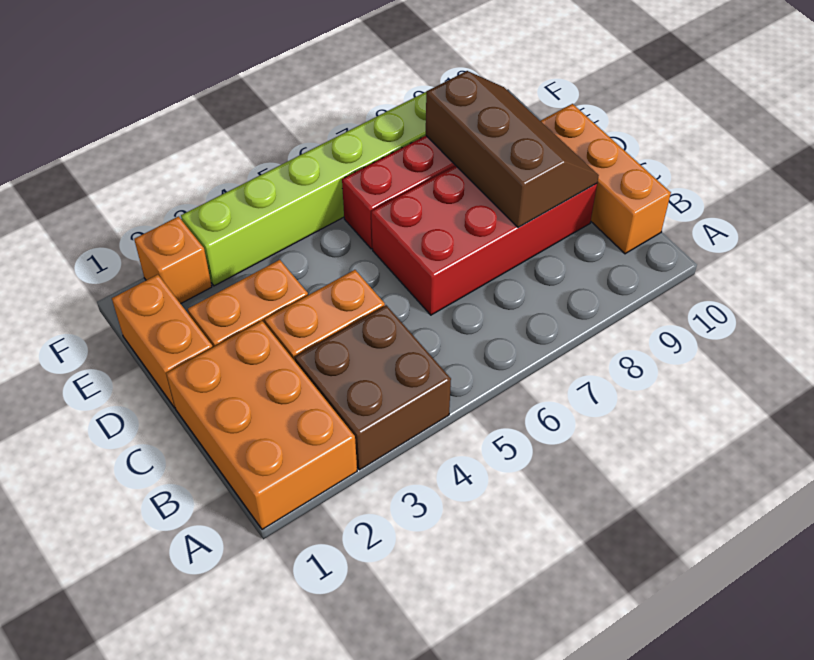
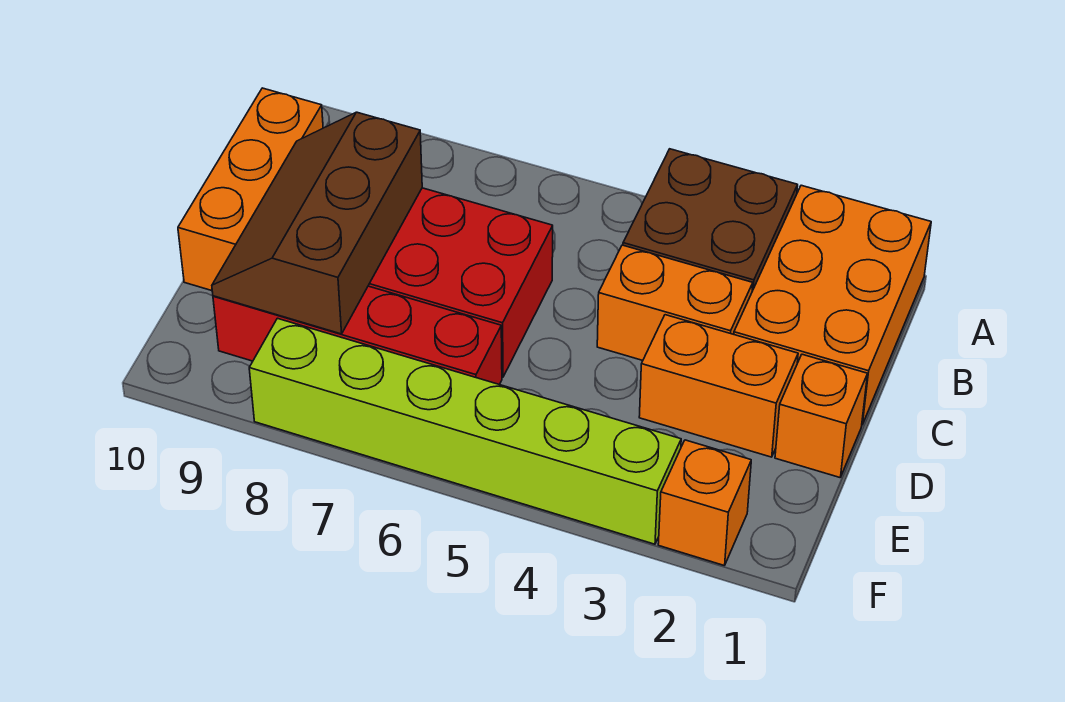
orange 1x2 brick [112,275,213,408] -> orange 1x1 brick [775,354,867,477]

